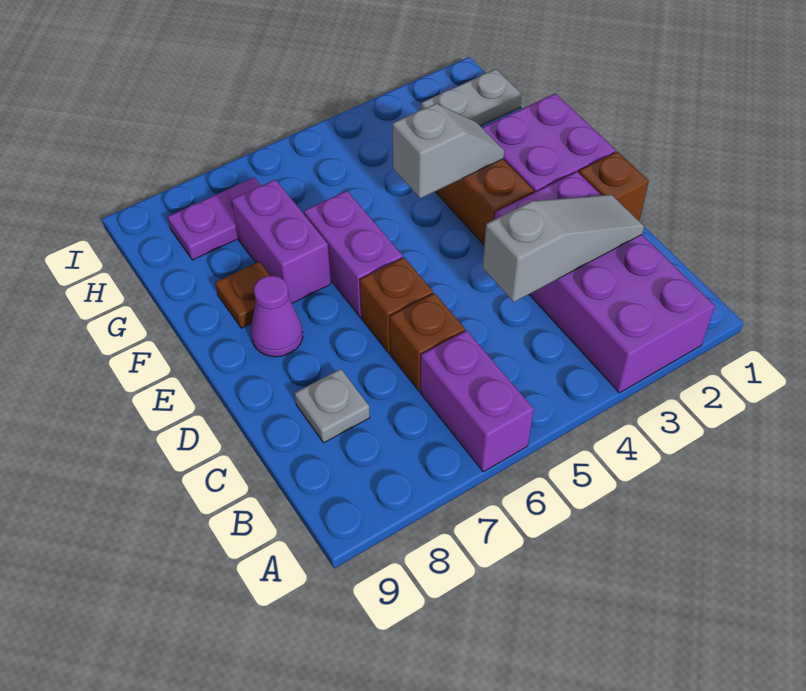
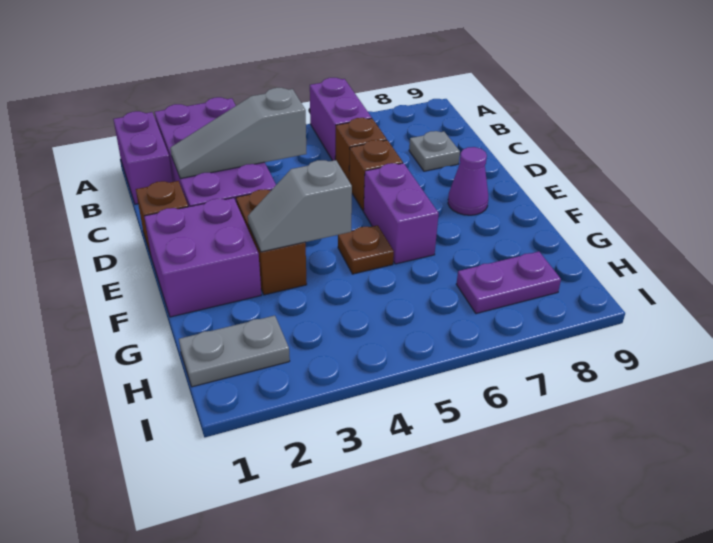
purple 1x2 brick [232,180,331,303] -> purple 1x2 brick moved to [113,111,173,204]
brown 1x1 plate [215,262,270,328] -> brown 1x1 plate moved to [338,225,394,274]

